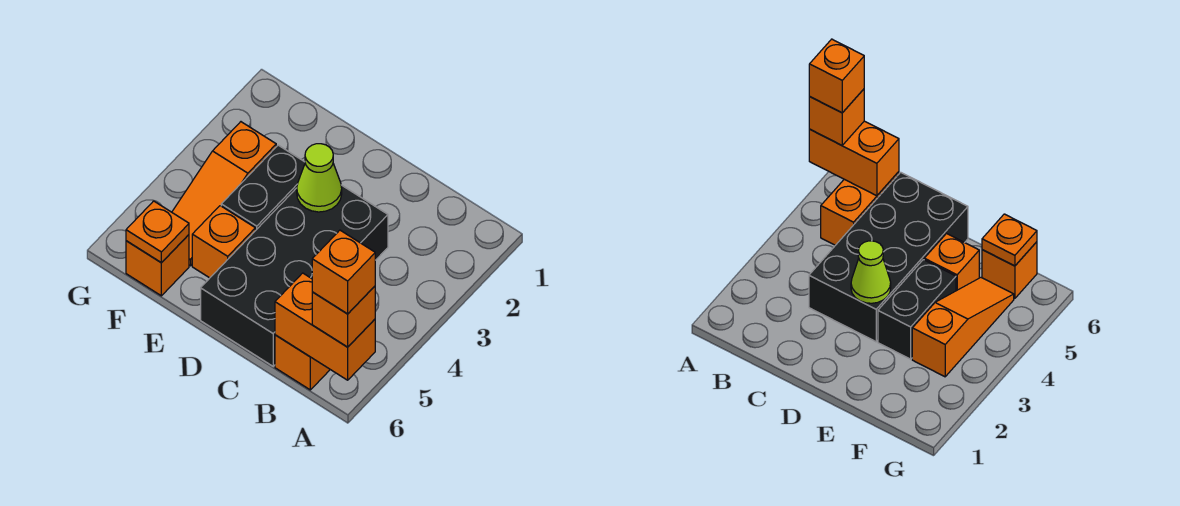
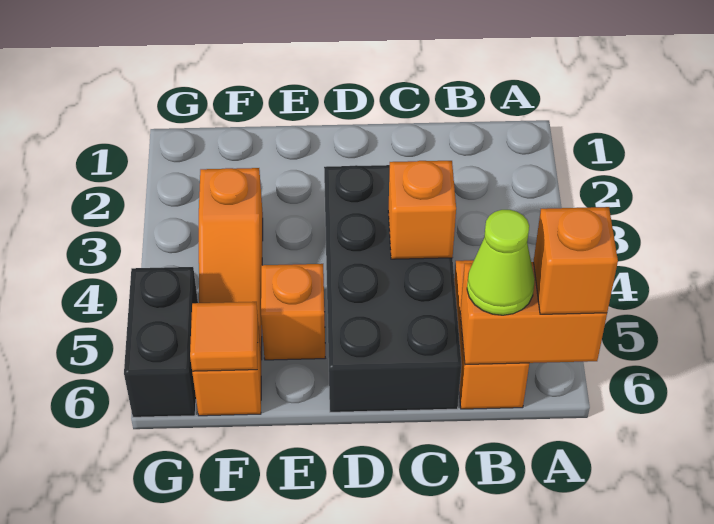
orange 1x1 brick [312,230,375,314] -> orange 1x1 brick moved to [388,161,456,259]
lime 1x1 cone [297,144,342,212] -> lime 1x1 cone moved to [467,210,535,315]
black 1x2 brick [221,145,305,231] -> black 1x2 brick moved to [124,267,198,417]
orange 1x1 plate [126,201,189,263] -> orange 1x1 tile [190,302,258,372]

